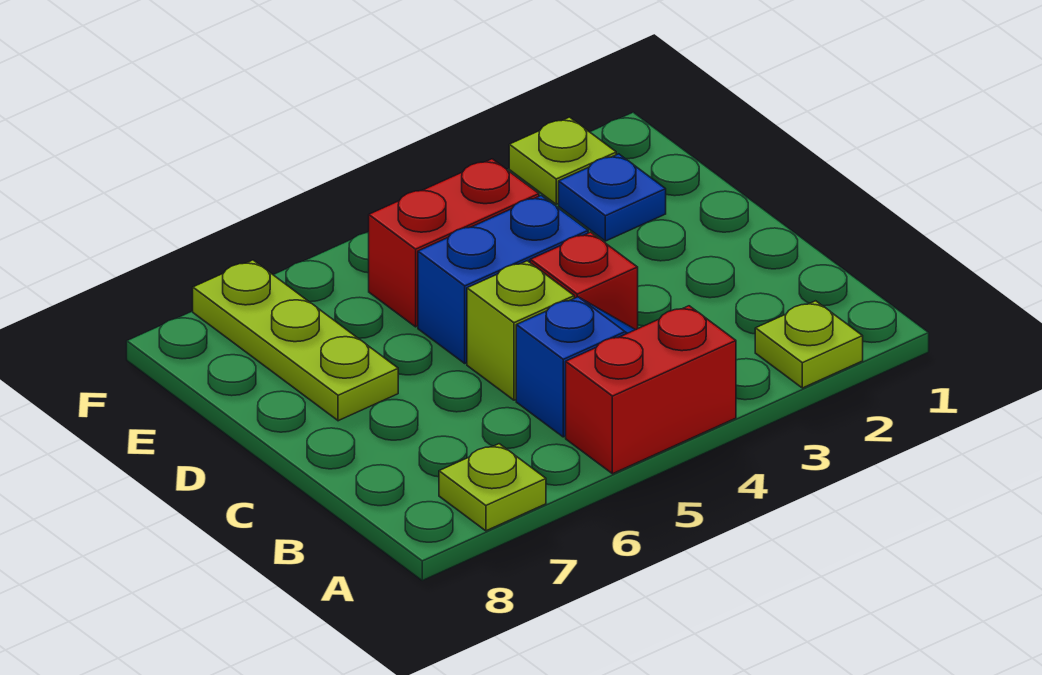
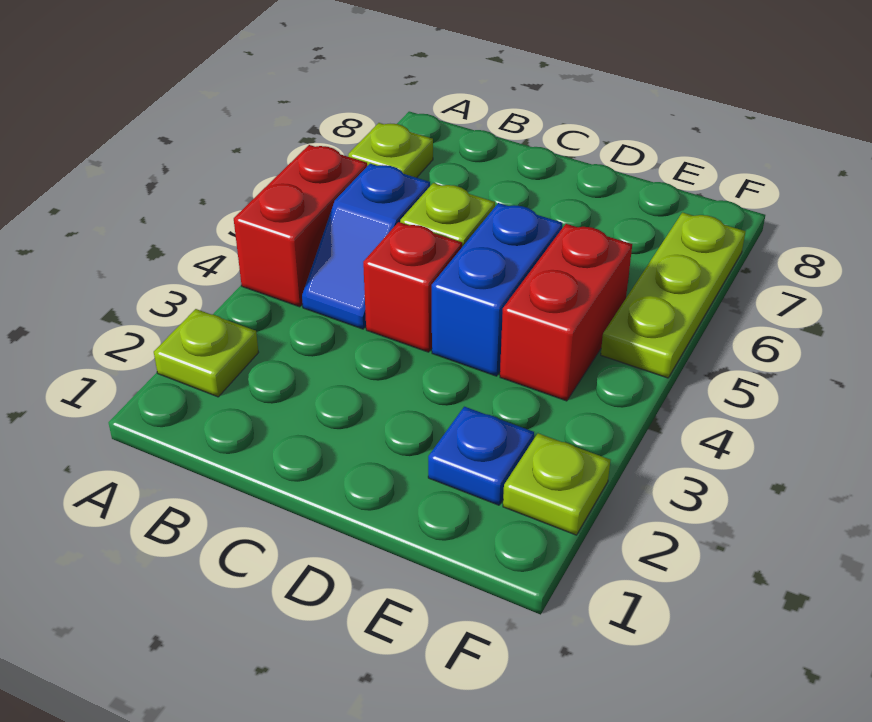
lime 1x3 plate [193,260,398,421] -> lime 1x3 plate turned to [601,212,746,378]

